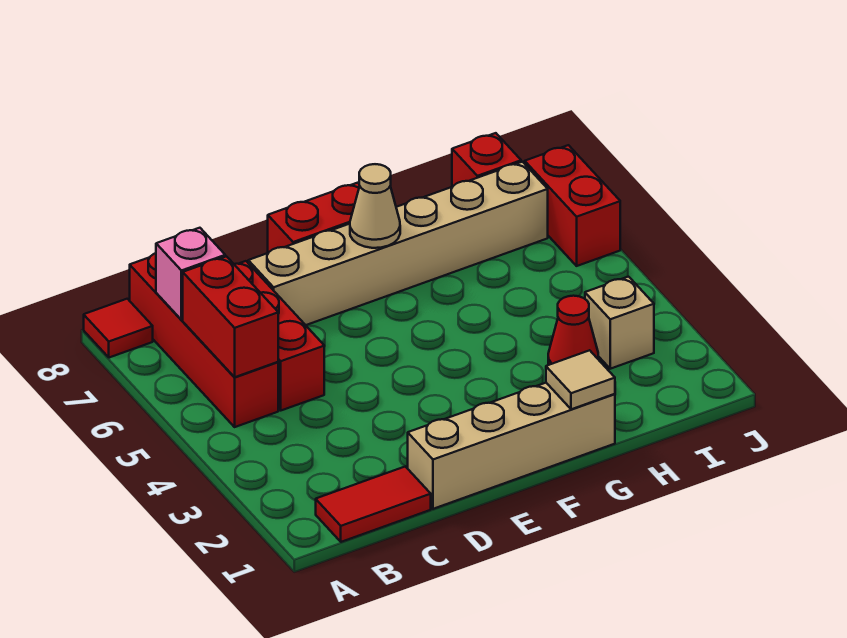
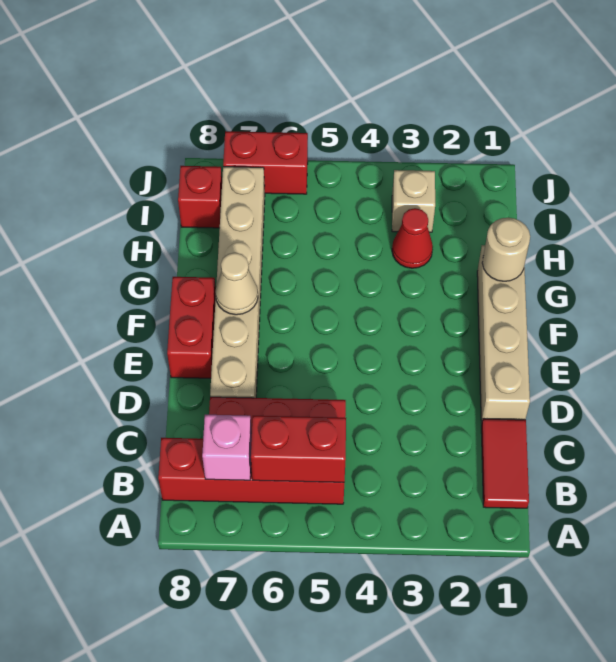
red 1x1 tile [84,299,153,358] -> none
tan 1x1 tile [546,350,615,409] -> tan 1x1 round brick [482,218,530,281]

